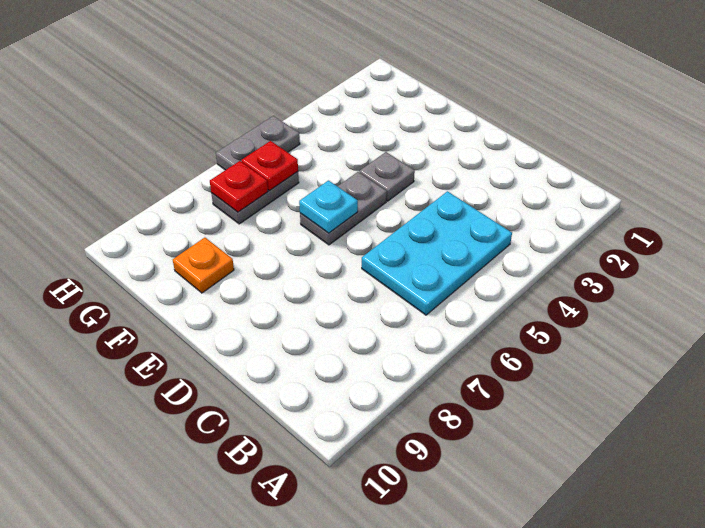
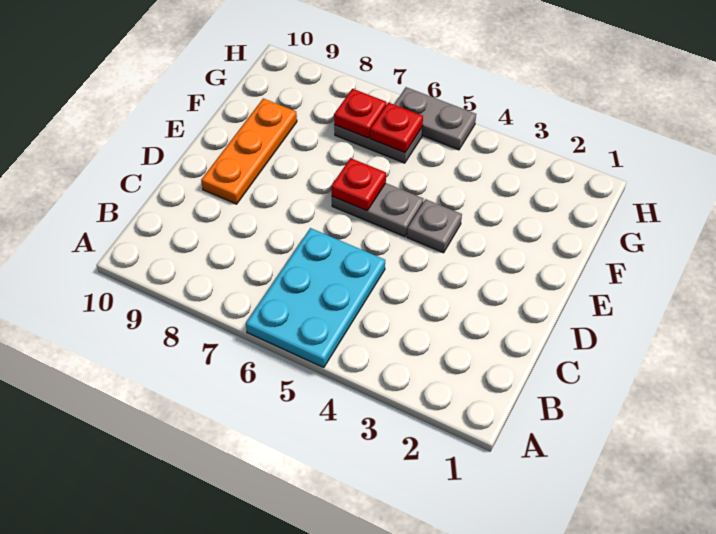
cyan 2x3 plate [362,191,512,315] -> cyan 2x3 plate turned to [246,228,385,368]
cyan 1x1 plate [299,181,358,233] -> red 1x1 plate [331,158,386,211]
orange 1x1 plate [173,238,234,293] -> orange 1x3 plate [201,98,297,204]

